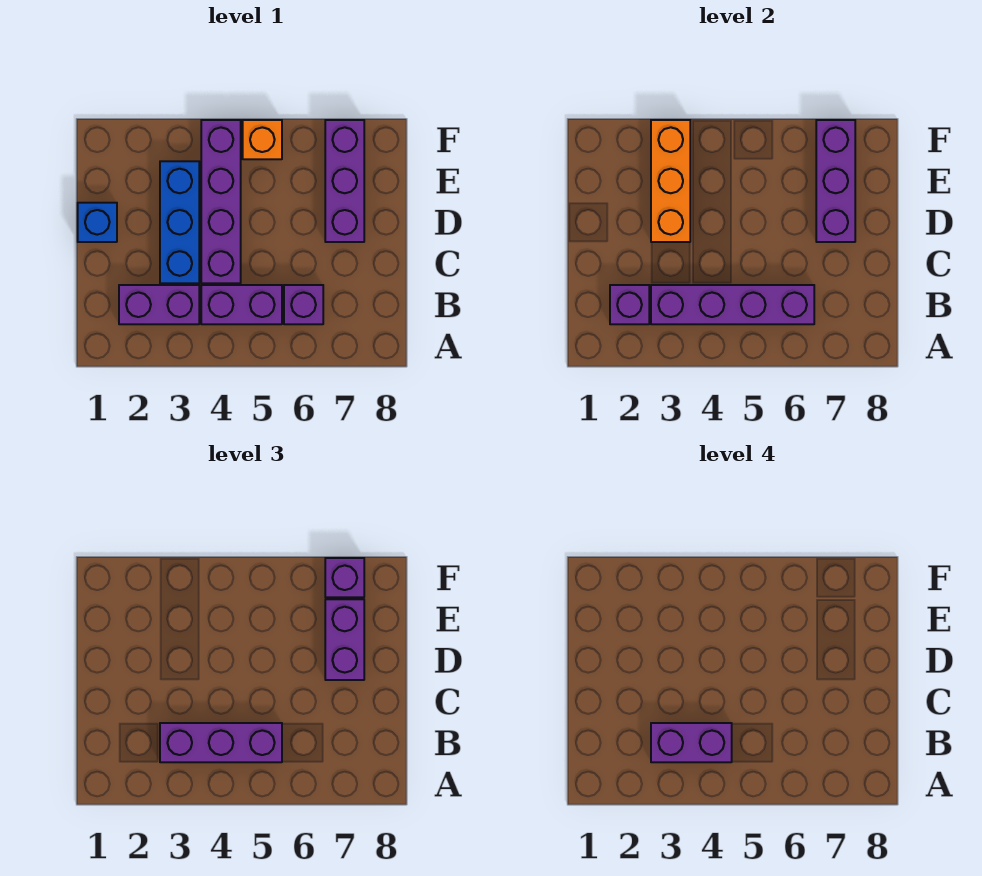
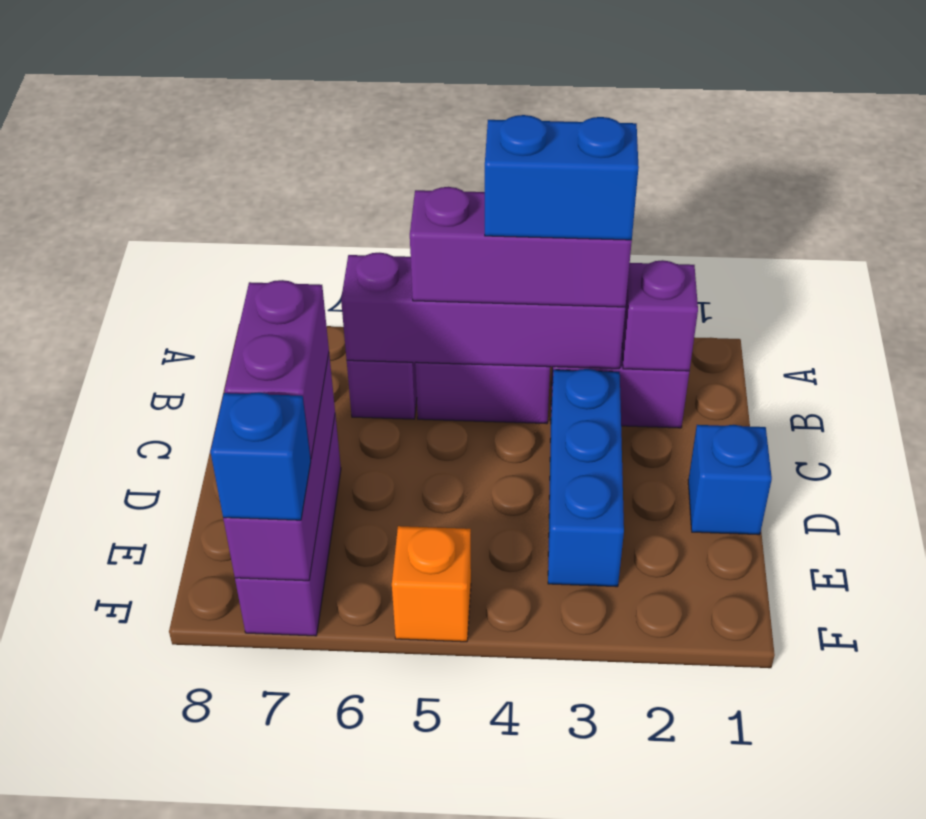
purple 1x2 brick [651,723,732,762] -> blue 1x2 brick [485,115,639,240]
purple 1x4 brick [201,120,241,283] -> none
orange 1x3 brick [651,120,690,242] -> none
purple 1x1 brick [325,558,364,597] -> blue 1x1 brick [210,392,311,520]

